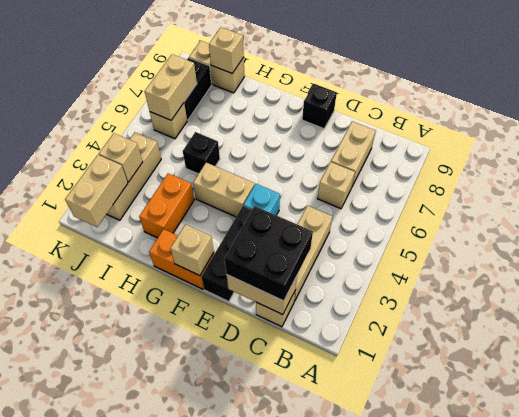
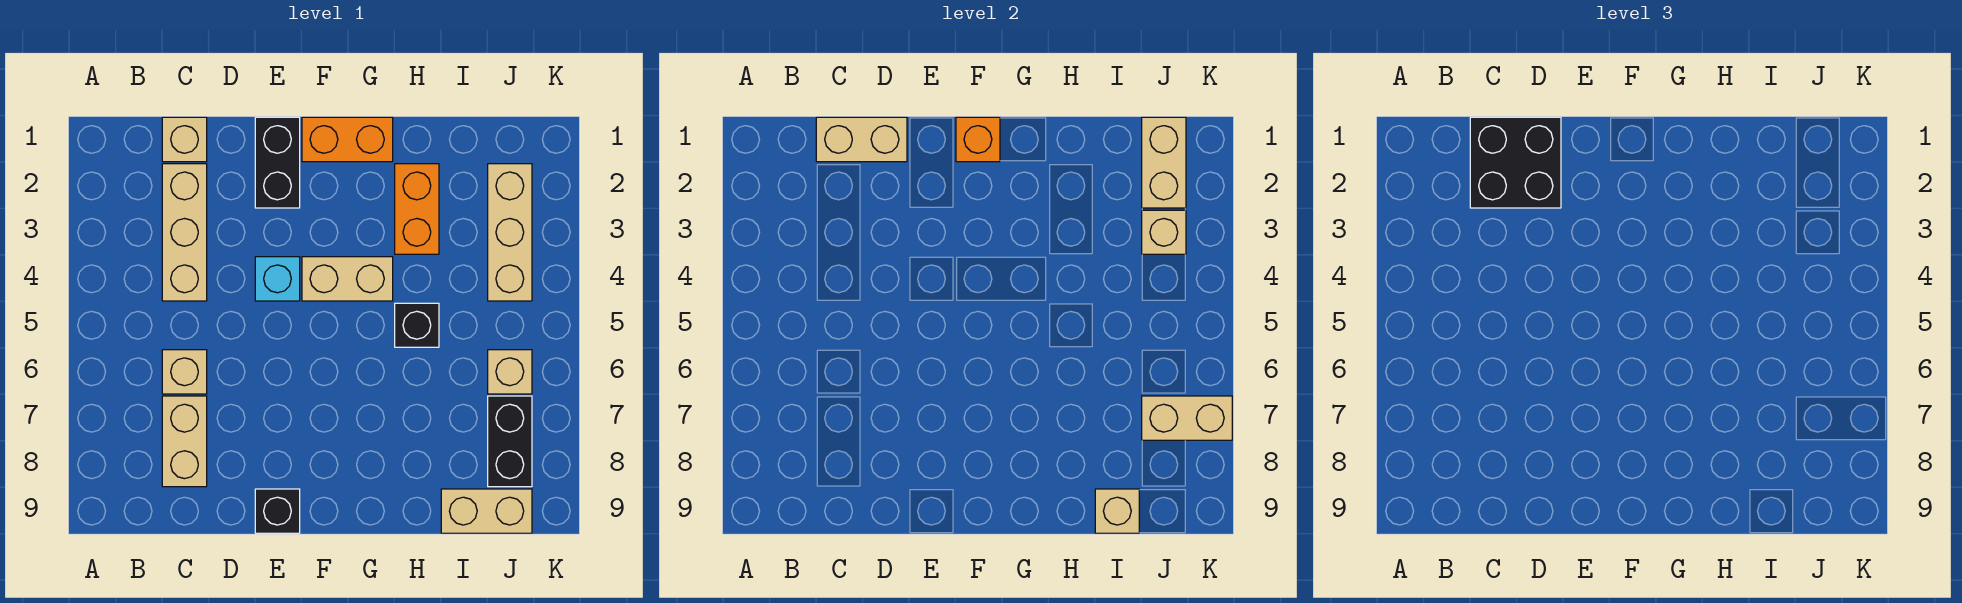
black 1x3 brick [202,206,252,301] -> black 1x2 brick [255,117,300,208]
tan 1x1 brick [170,225,214,276] -> orange 1x1 brick [956,117,1000,162]
tan 1x2 brick [145,54,197,120] -> tan 1x2 brick turned to [1142,396,1232,440]

